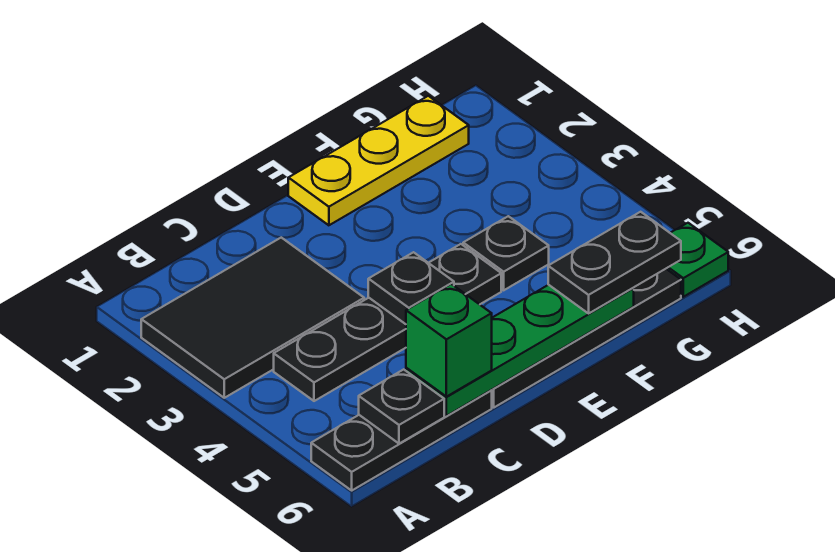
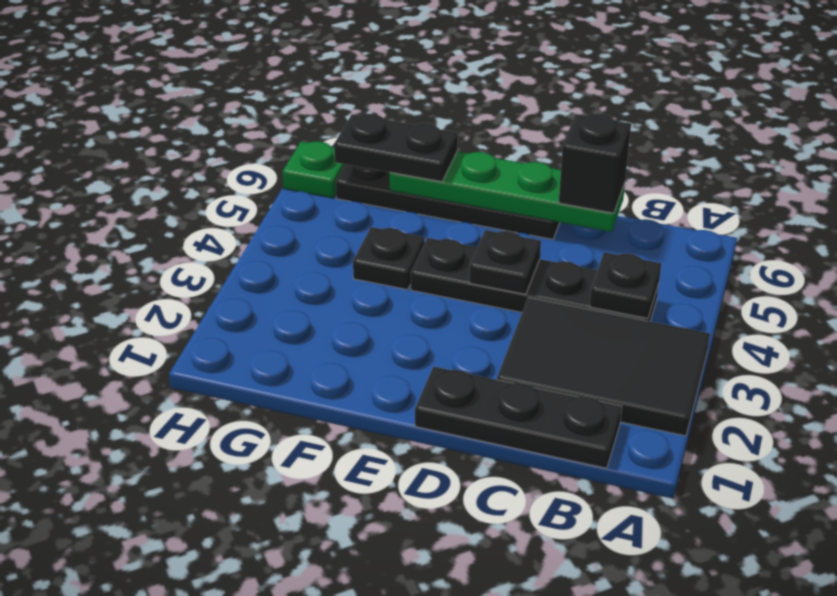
black 1x3 plate [311,390,492,490] -> black 1x3 plate moved to [415,367,622,468]
black 1x1 plate [359,369,444,444] -> black 1x1 plate moved to [589,252,661,318]
green 1x1 brick [406,284,492,397] -> black 1x1 brick [559,114,631,213]
yellow 1x3 plate [288,96,469,225] -> none

